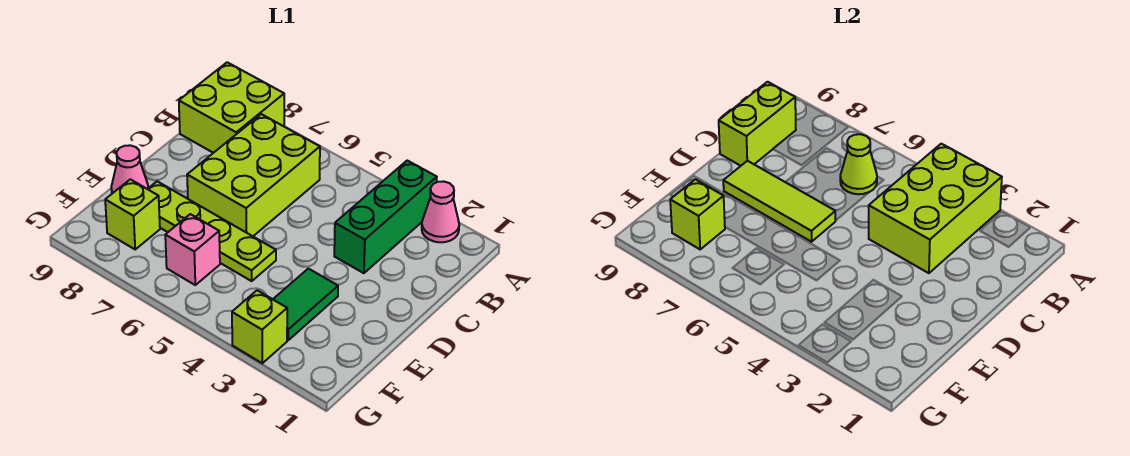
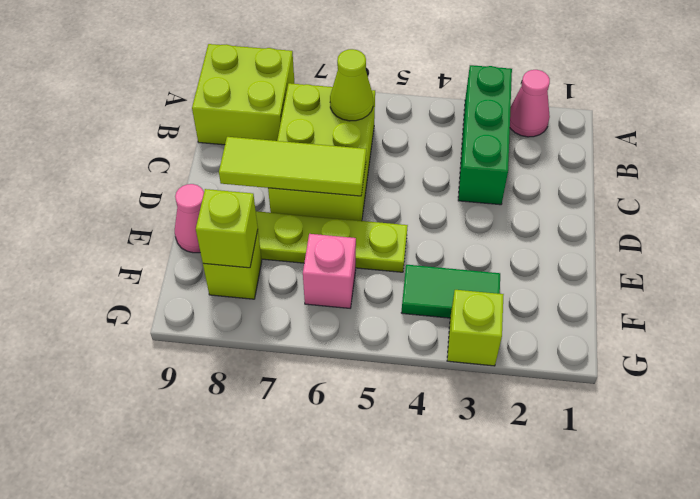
lime 2x3 brick [869,144,1002,273] -> none
lime 1x2 brick [719,82,796,166] -> none
green 1x2 tile [273,269,338,340] -> green 1x2 tile turned to [401,265,500,318]

